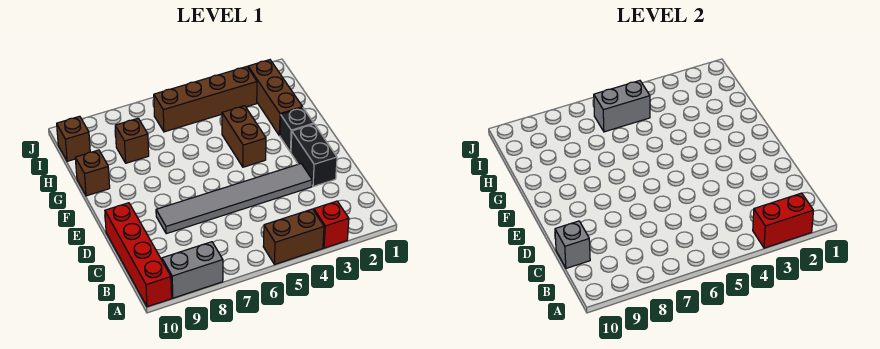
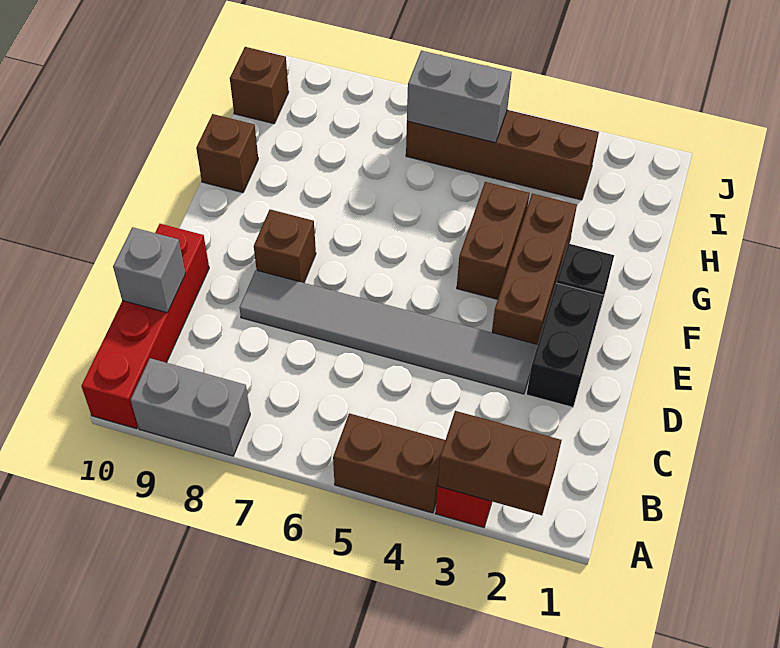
red 1x2 brick [753,193,813,248] -> brown 1x2 brick [438,411,562,515]
brown 1x3 brick [248,60,302,136] -> brown 1x3 brick moved to [492,193,577,345]
brown 1x1 brick [115,118,149,163] -> brown 1x1 brick moved to [254,210,316,283]

